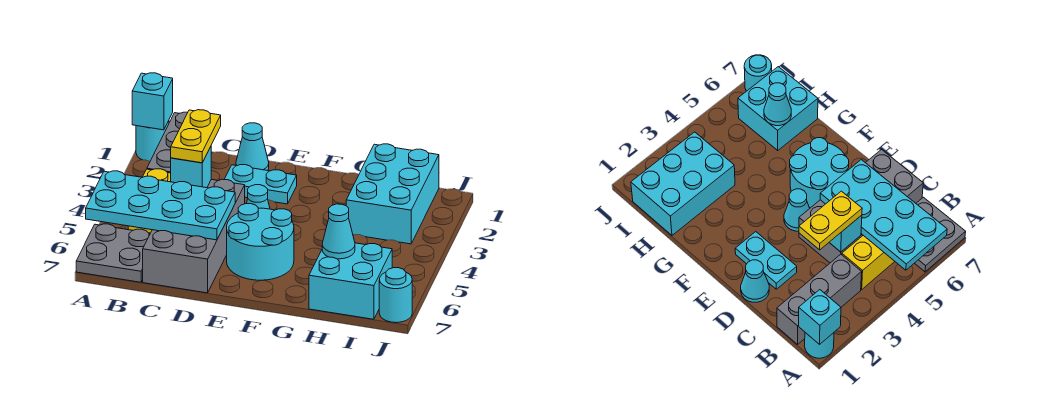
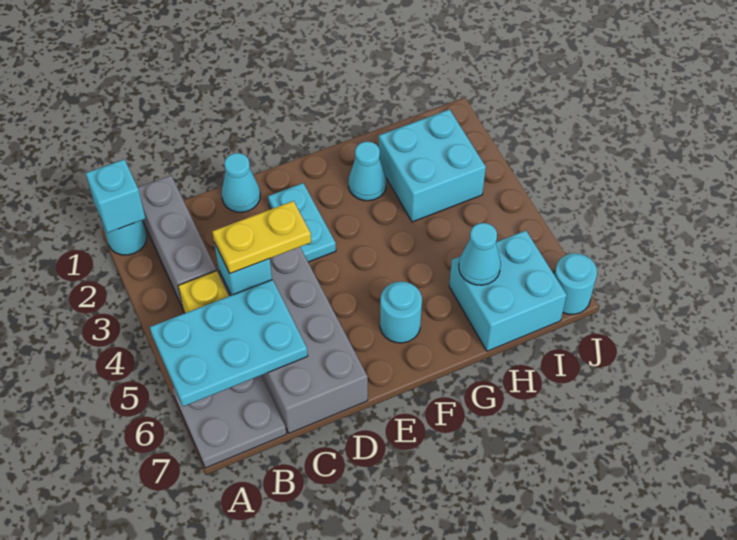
cyan 2x4 plate [86,171,235,240] -> cyan 2x3 plate [150,280,308,407]
yellow 1x2 plate [171,110,221,163] -> yellow 1x2 plate turned to [212,201,311,273]
cyan 1x2 plate [224,165,297,204] -> cyan 1x2 plate turned to [268,183,336,262]
cyan 1x1 cone [246,185,270,209] -> cyan 1x1 cone moved to [348,142,386,201]
cyan 2x2 round brick [227,204,294,280] -> cyan 1x1 round brick [380,282,422,343]
cyan 2x3 brick [346,144,439,244] -> cyan 2x2 brick [379,109,486,222]

